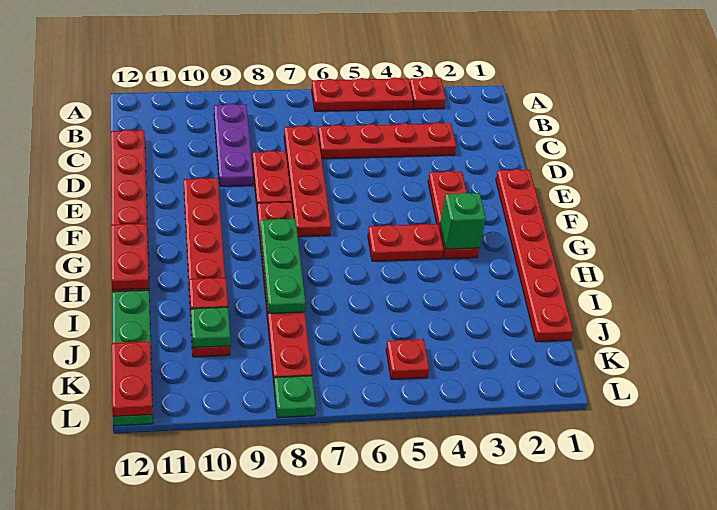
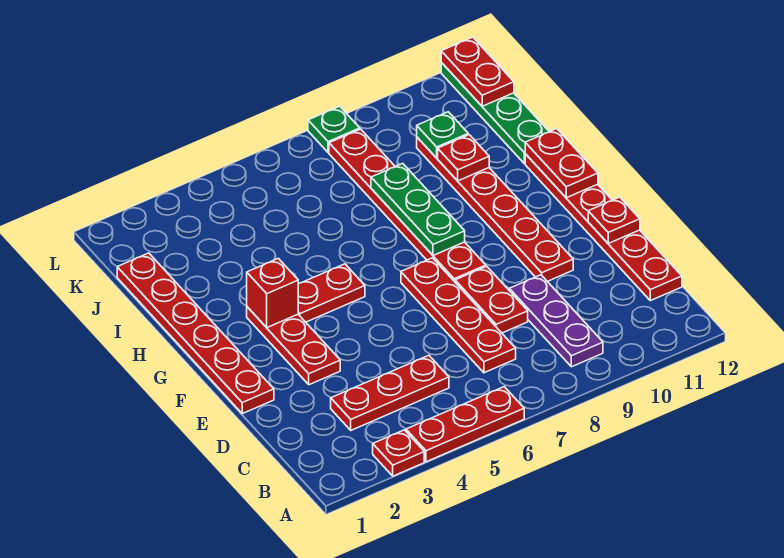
red 1x4 plate [318,123,456,159] -> red 1x3 plate [331,355,449,430]
green 1x1 brick [440,193,486,249] -> red 1x1 brick [247,258,298,328]
red 1x1 plate [386,339,429,379] -> red 1x1 plate moved to [588,197,640,243]

